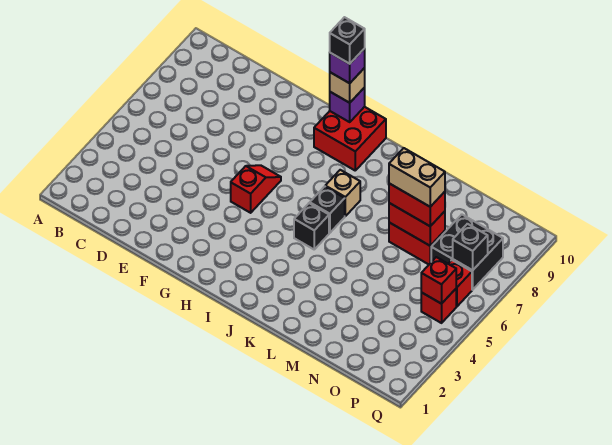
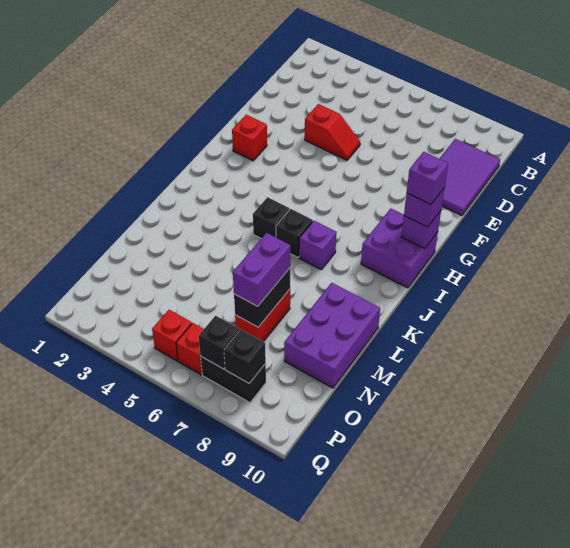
none -> purple 2x3 tile [440,139,500,216]
red 1x2 slope [231,165,281,213] -> red 1x2 slope moved to [305,104,360,160]
red 2x2 brick [314,107,386,170] -> purple 2x2 brick [361,208,438,288]
tan 1x1 brick [330,68,365,103] -> purple 1x1 brick [404,187,445,227]
black 1x1 brick [330,17,365,64] -> black 1x1 brick moved to [224,330,266,383]
tan 1x1 brick [325,170,360,216] -> purple 1x1 brick [299,221,337,269]
none -> purple 2x3 brick [284,283,380,388]
red 1x2 brick [389,203,445,246] -> black 1x2 brick [234,268,290,327]
red 1x2 brick [389,184,445,226] -> purple 1x2 brick [233,233,290,306]
tan 1x2 brick [389,148,445,207] -> none
black 2x2 brick [431,214,503,290] -> black 1x2 brick [201,357,266,403]
red 1x1 brick [421,257,456,304] -> red 1x1 brick moved to [232,115,267,161]

